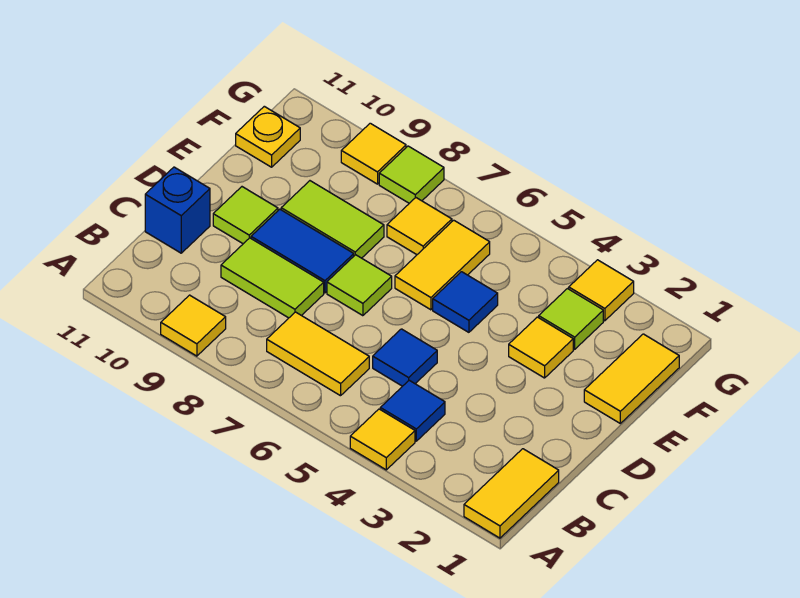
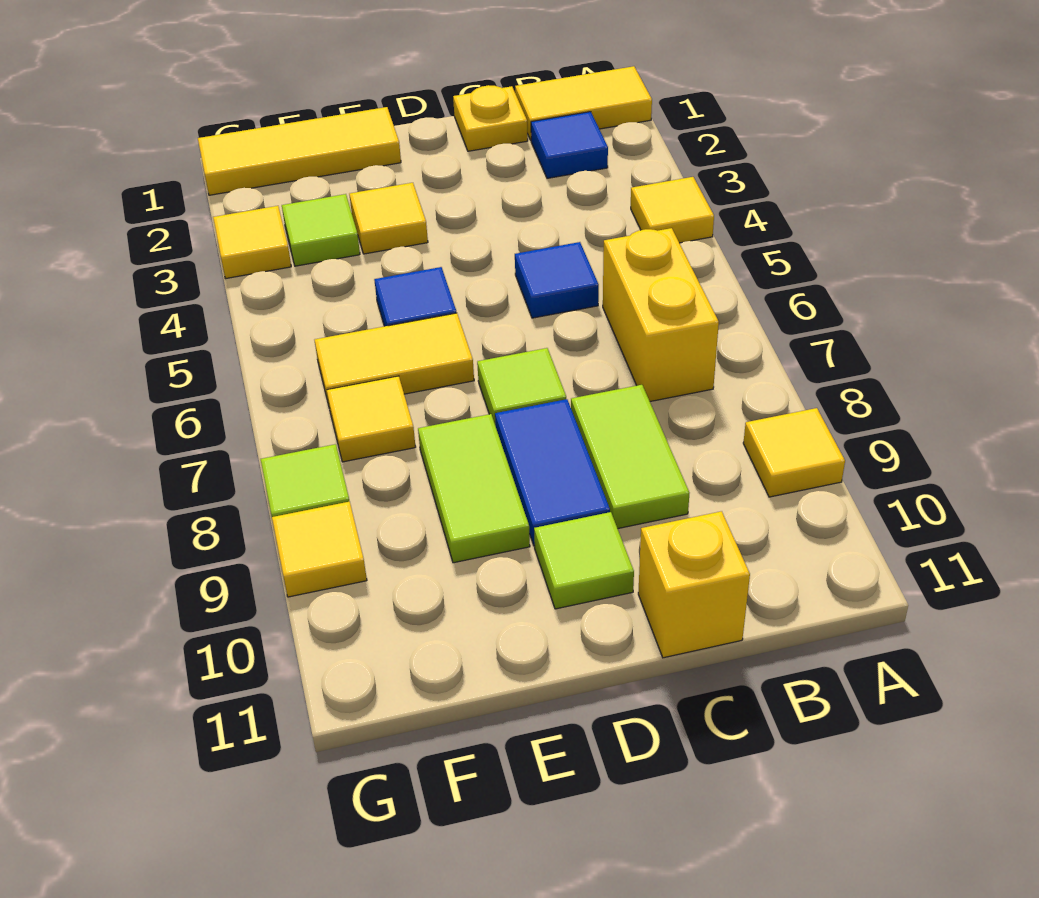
blue 1x1 tile [380,380,445,441] -> blue 1x1 tile moved to [531,112,608,178]
yellow 1x2 tile [267,312,369,396] -> yellow 1x2 brick [603,228,719,401]
blue 1x1 brick [145,167,210,253] -> yellow 1x1 brick [638,511,750,658]
yellow 1x2 tile [584,334,679,423] -> yellow 1x3 tile [198,107,401,195]
yellow 1x1 plate [236,106,300,167] -> yellow 1x1 plate moved to [453,85,528,151]

